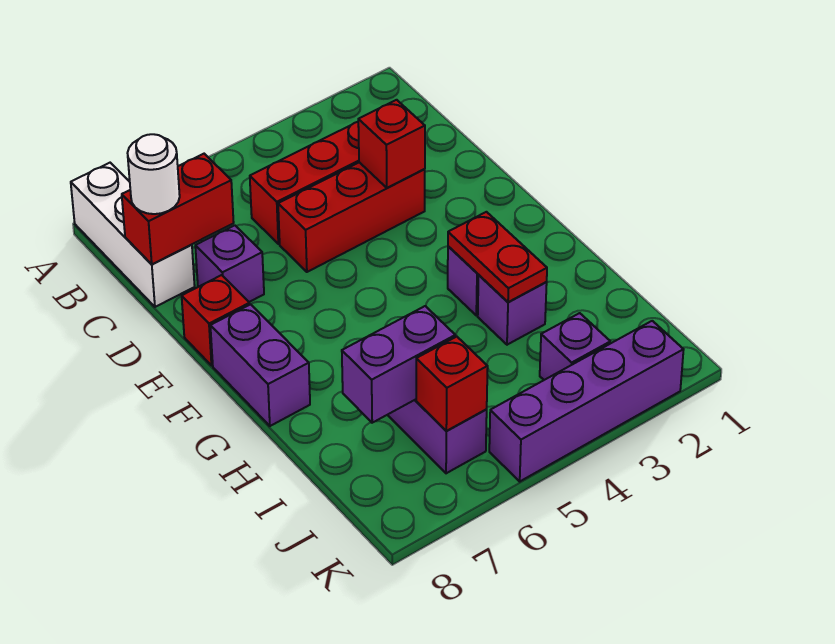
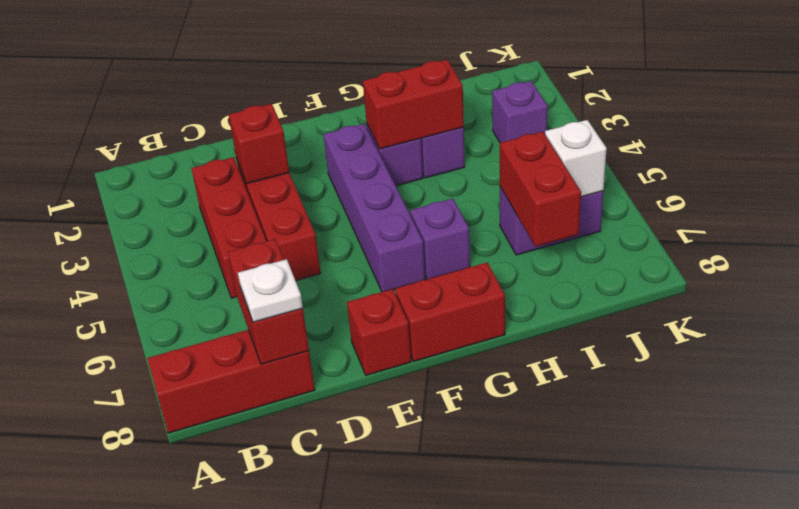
white 1x3 brick [71,163,195,307] -> red 1x3 brick [147,330,315,433]
white 1x1 round brick [128,134,180,214] -> white 1x1 plate [238,259,303,322]
purple 1x1 brick [195,225,264,302] -> purple 1x1 brick moved to [410,199,470,279]
purple 1x2 brick [210,304,310,426] -> red 1x2 brick [395,263,505,361]
red 1x2 plate [448,212,547,302] -> red 1x2 brick [363,60,464,149]
purple 1x2 brick [342,306,455,423] -> red 1x2 brick [500,132,581,247]
red 1x1 brick [416,336,488,431] -> white 1x1 brick [545,120,607,197]
purple 1x4 brick [489,321,684,481] -> purple 1x4 brick moved to [324,124,425,292]

